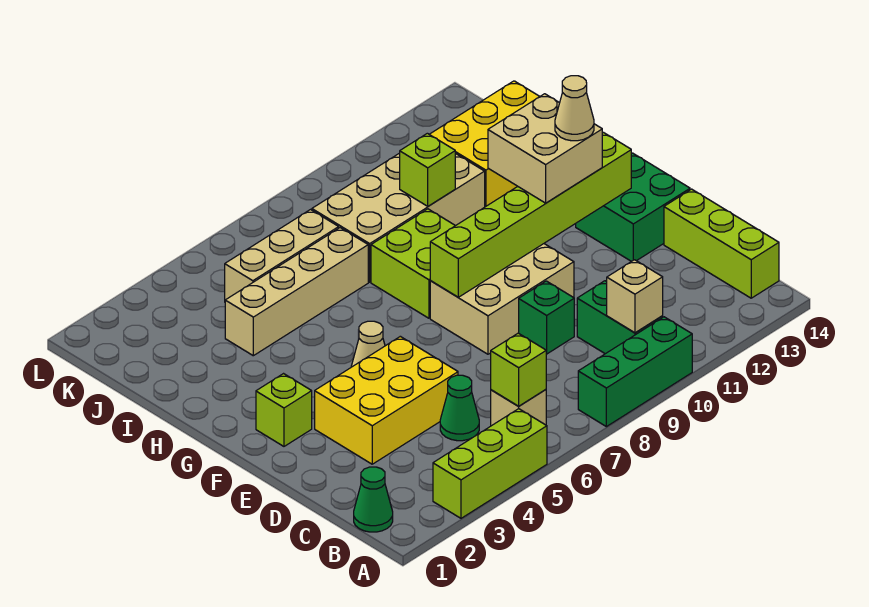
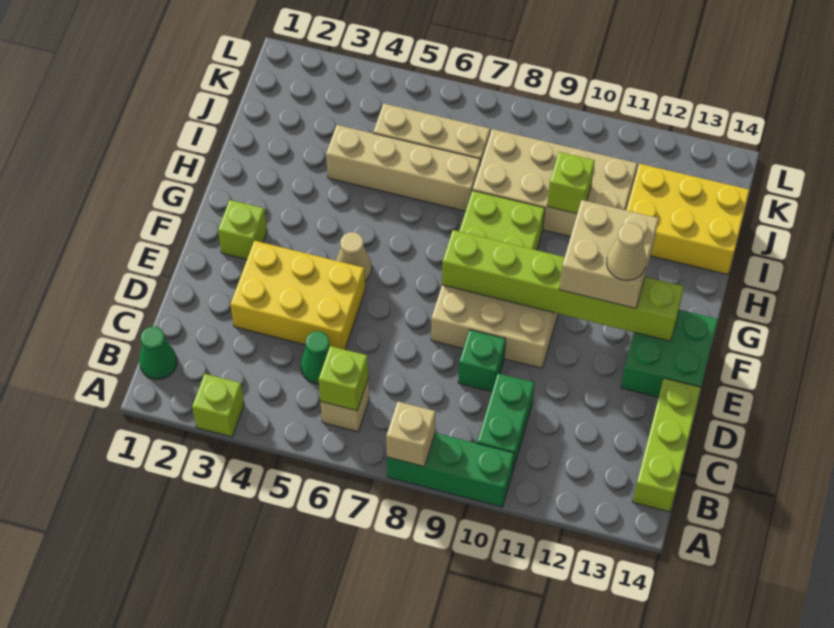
lime 1x3 brick [433,409,547,518] -> lime 1x1 brick [192,374,244,437]
tan 1x1 brick [607,260,663,333] -> tan 1x1 brick moved to [386,402,436,467]

